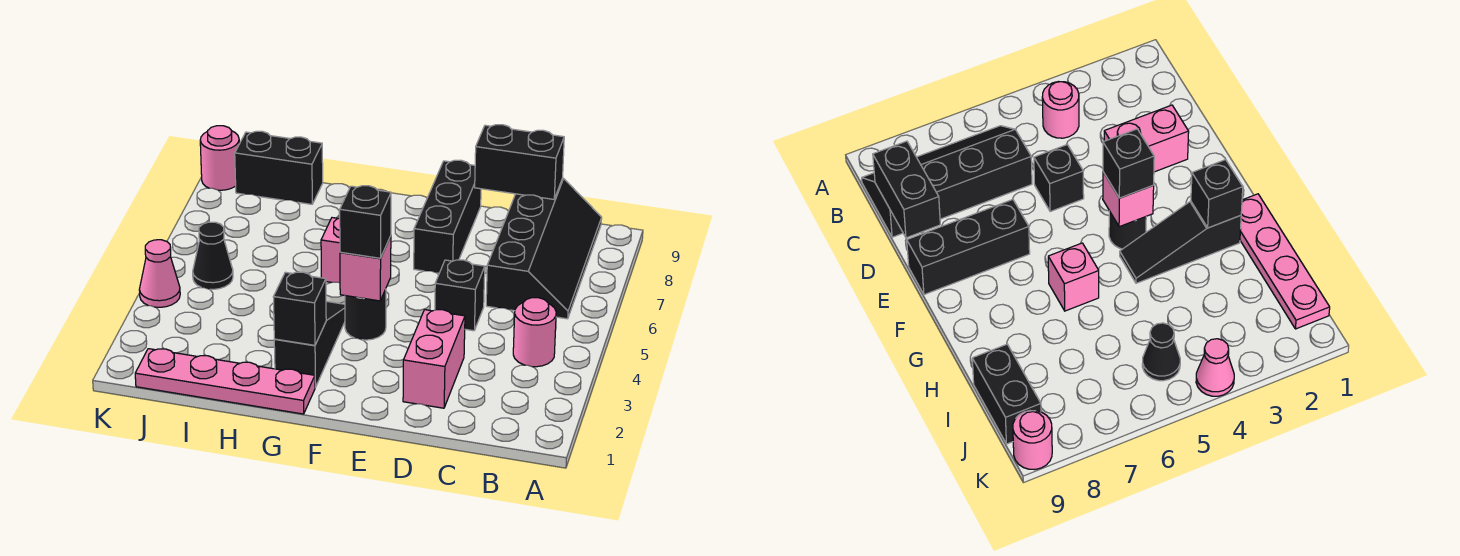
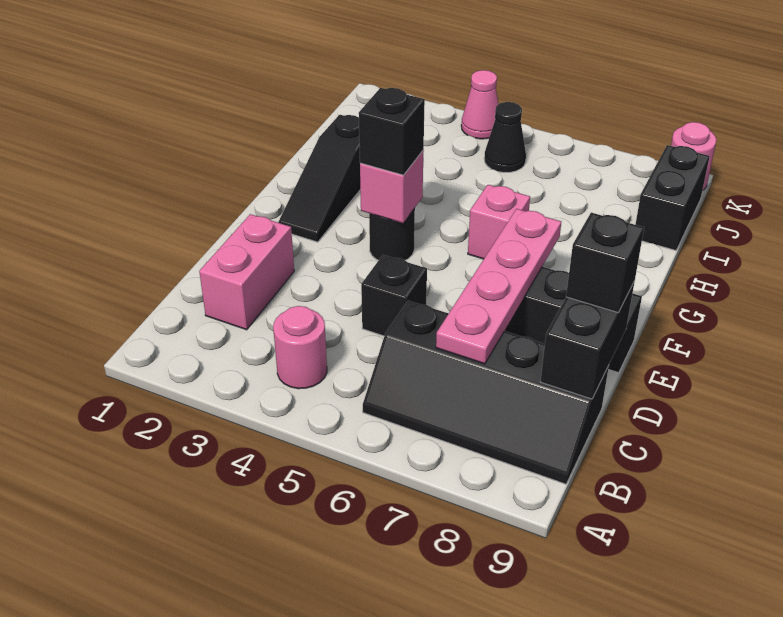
pink 1x2 brick [403,310,465,408] -> pink 1x2 brick turned to [199,214,294,330]
pink 1x4 plate [135,349,315,414] -> pink 1x4 plate moved to [436,209,561,364]
black 1x3 slope [274,301,345,387] -> black 1x3 slope turned to [278,115,360,242]
black 1x1 brick [273,272,326,345] -> black 1x1 brick moved to [566,213,644,313]

